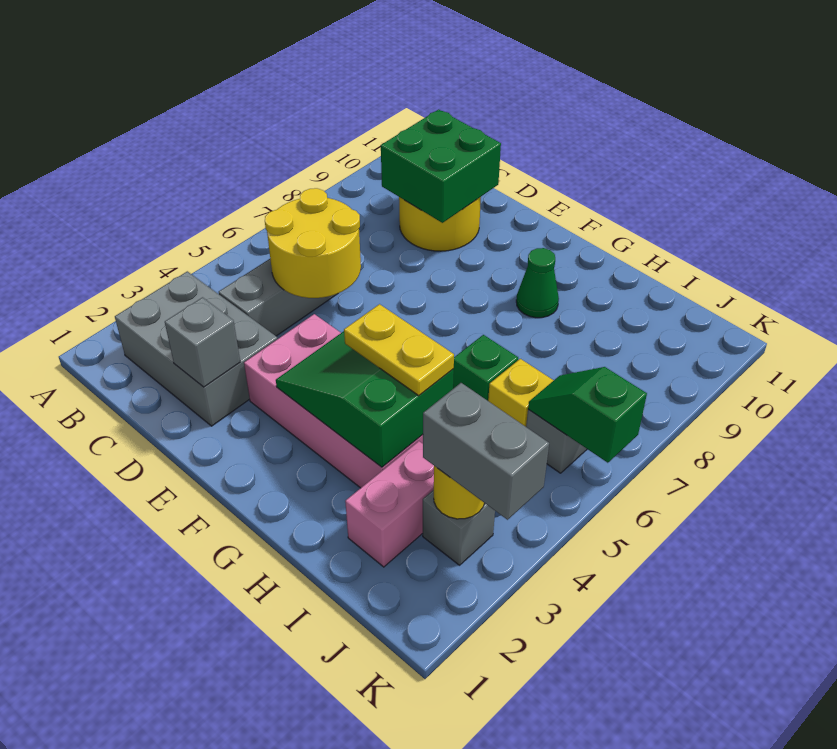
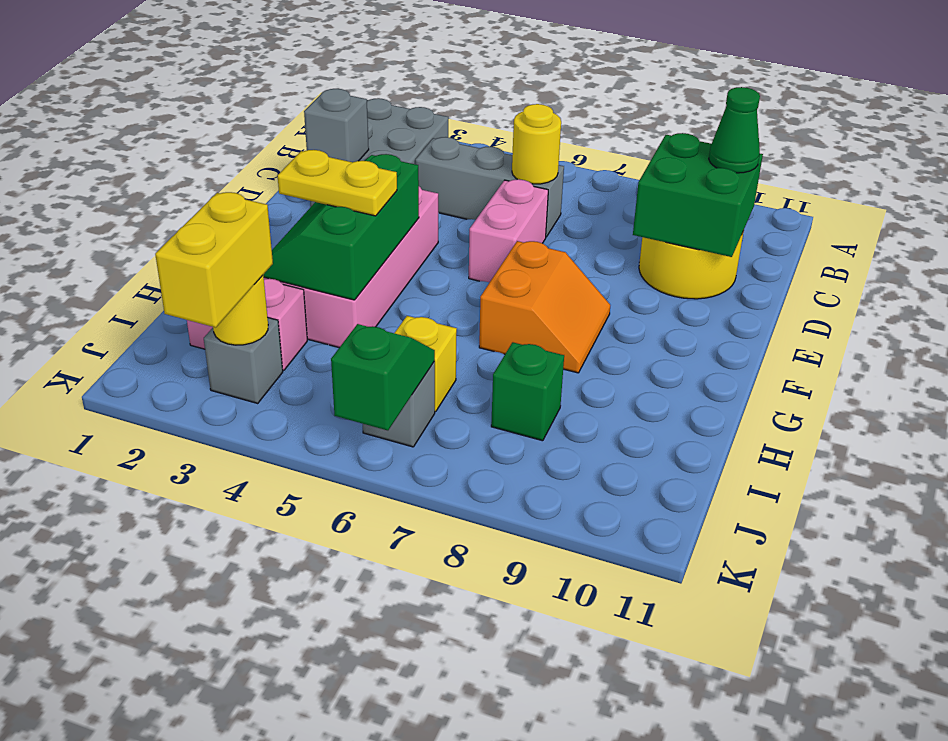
yellow 2x2 round brick [265,188,361,298] -> yellow 1x1 round brick [512,104,561,184]
none -> pink 1x2 brick [469,179,548,283]
green 2x3 slope [276,331,454,467] -> green 2x3 slope turned to [263,154,419,300]
none -> orange 2x2 slope [479,241,610,373]
yellow 1x2 plate [344,304,454,396] -> yellow 1x2 plate turned to [278,150,397,216]
green 1x1 cone [516,248,559,318] -> green 1x1 cone moved to [709,87,760,173]
green 1x1 brick [453,335,518,401] -> green 1x1 brick moved to [491,342,564,441]
grey 1x2 brick [423,383,549,520] -> yellow 1x2 brick [155,192,273,327]

